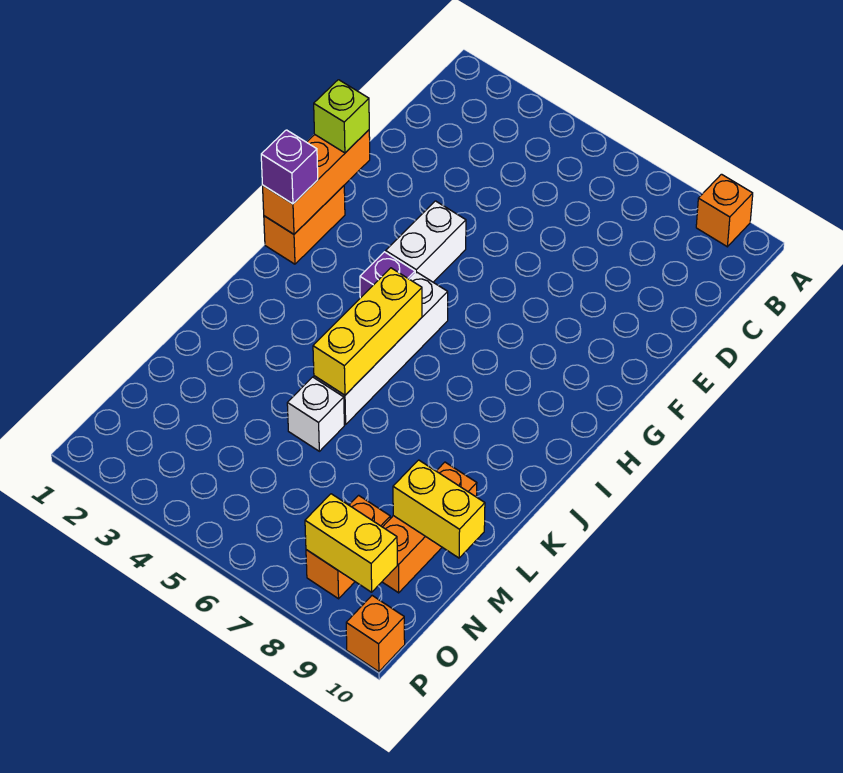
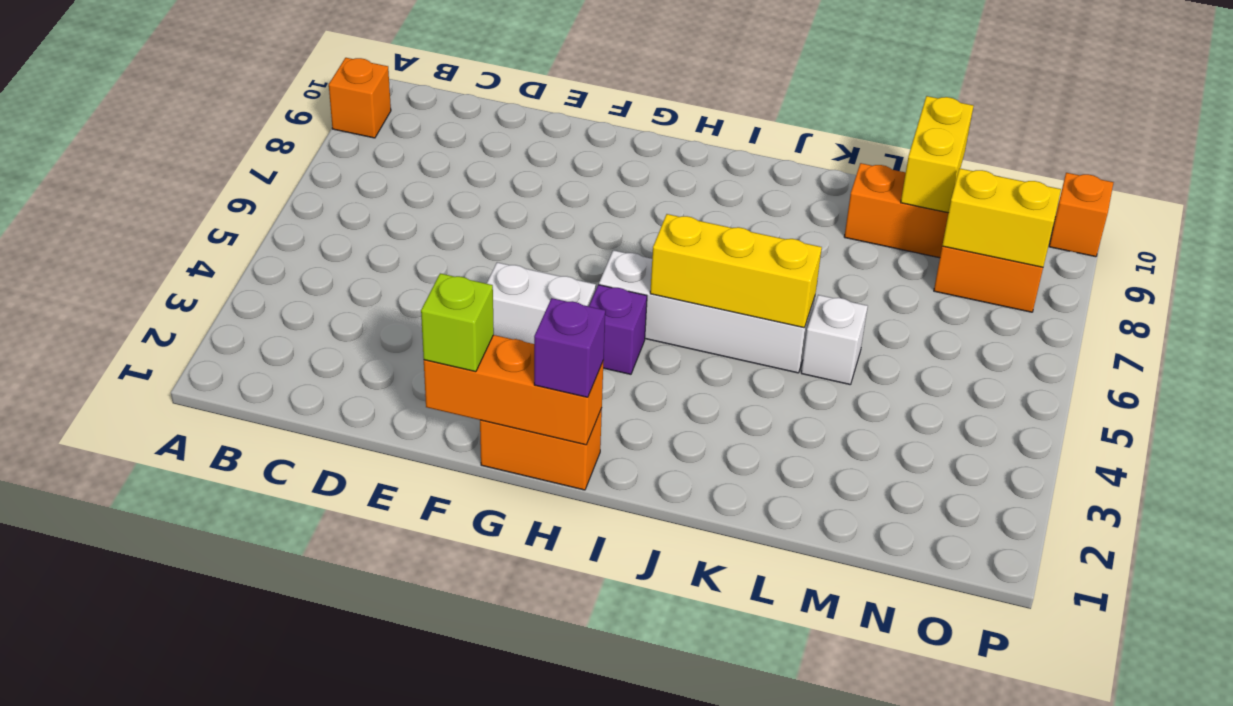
yellow 1x2 brick [305,494,397,592] -> yellow 1x2 brick turned to [942,169,1061,267]

